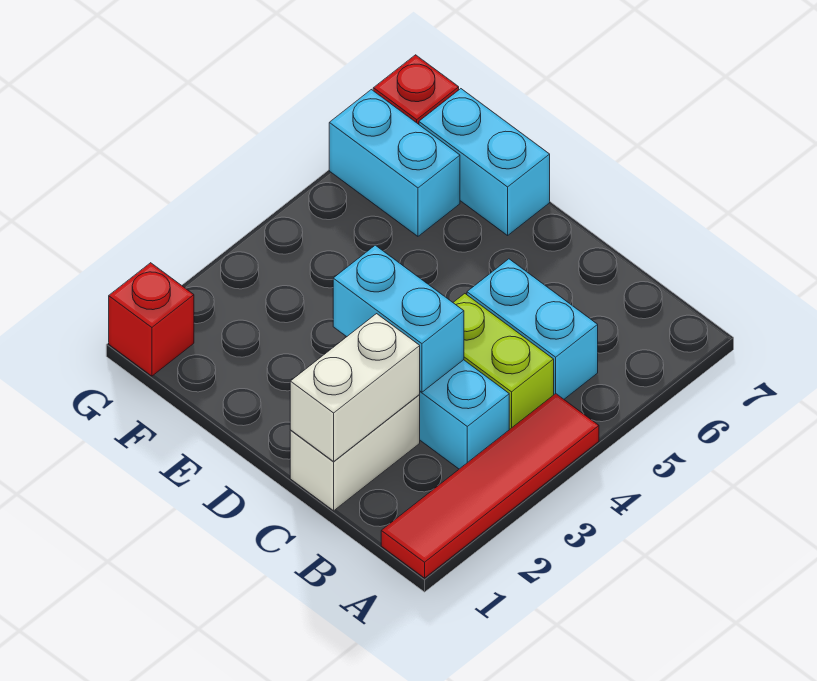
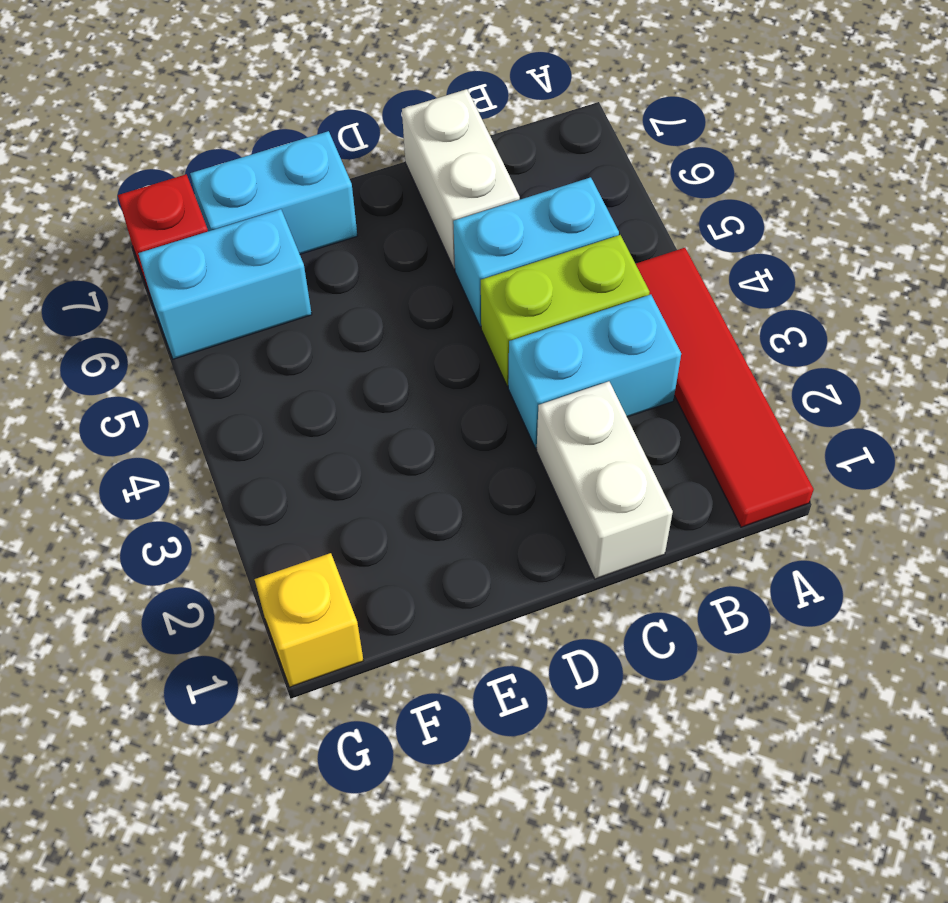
white 1x2 brick [290,314,420,461] -> white 1x2 brick moved to [402,89,520,269]
cyan 1x2 brick [333,245,464,392] -> none
red 1x1 brick [109,263,194,376] -> yellow 1x1 brick [255,553,364,687]

